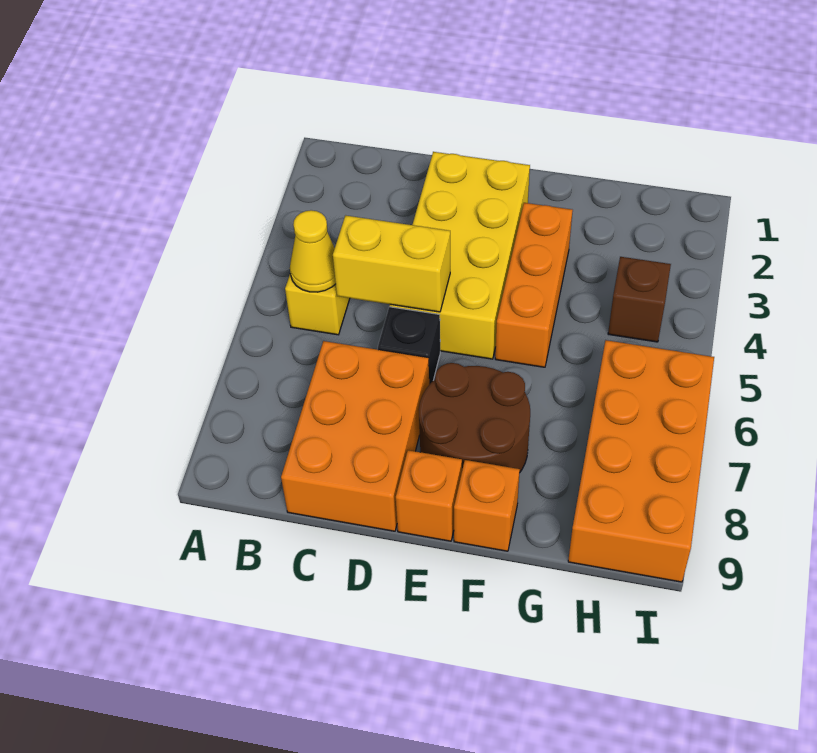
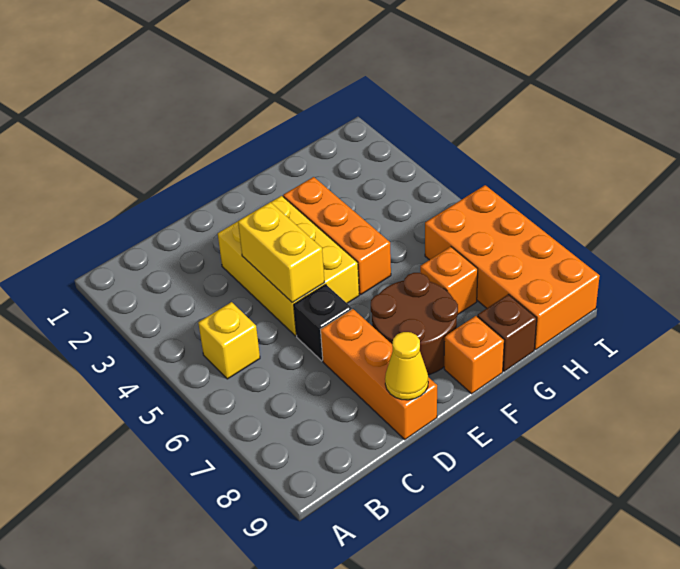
yellow 1x1 cone [290,210,336,292] -> yellow 1x1 cone moved to [385,332,428,400]
yellow 1x2 brick [333,215,450,312] -> yellow 1x2 brick turned to [238,202,325,303]
orange 2x3 brick [281,341,429,531] -> orange 1x3 brick [321,309,437,440]
yellow 2x4 brick [390,152,530,359] -> yellow 2x3 brick [218,196,359,336]
orange 1x1 brick [396,450,462,541] -> orange 1x1 brick moved to [420,247,478,314]
brown 1x1 brick [608,257,671,342] -> brown 1x1 brick moved to [477,294,537,372]

